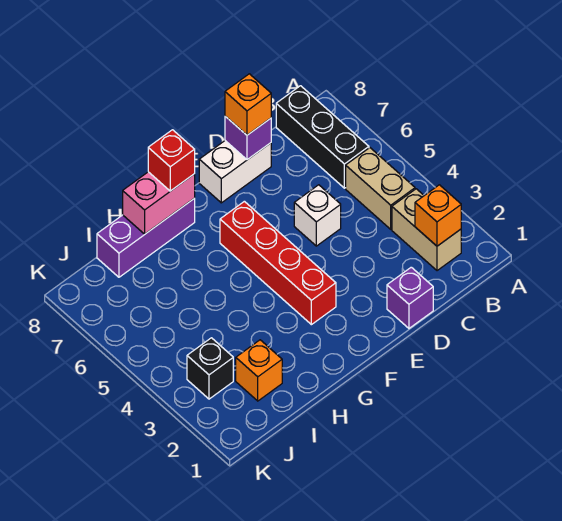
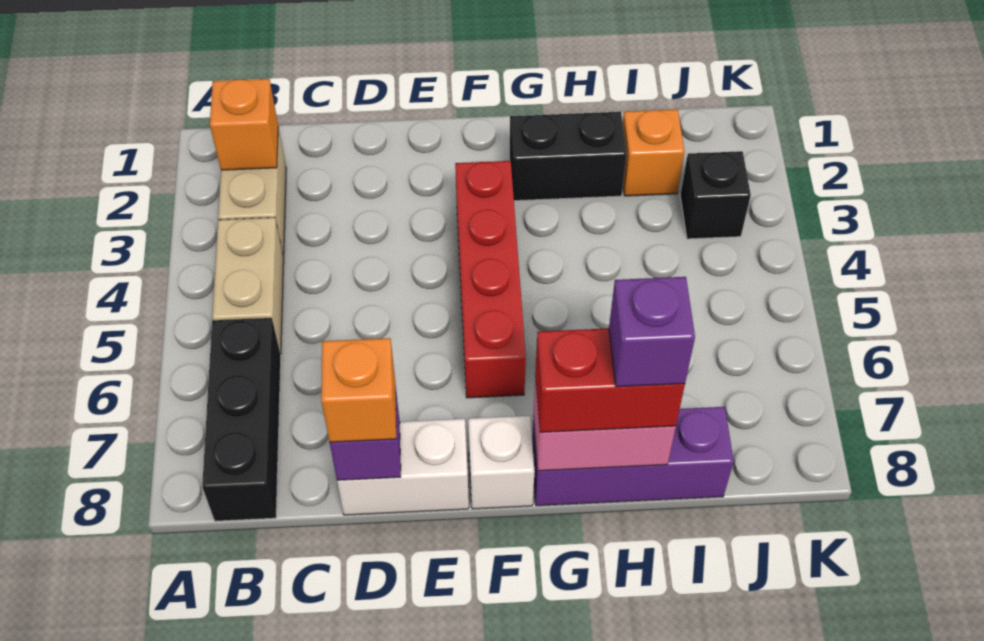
purple 1x1 brick [387,267,433,328] -> purple 1x1 brick moved to [609,277,695,387]
white 1x1 brick [294,185,341,246] -> white 1x1 brick moved to [468,416,534,509]
none -> black 1x2 brick [509,112,627,201]
red 1x1 brick [148,130,195,191] -> red 1x2 brick [535,328,685,432]

